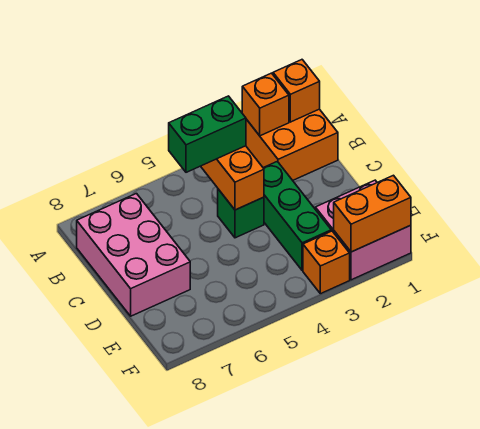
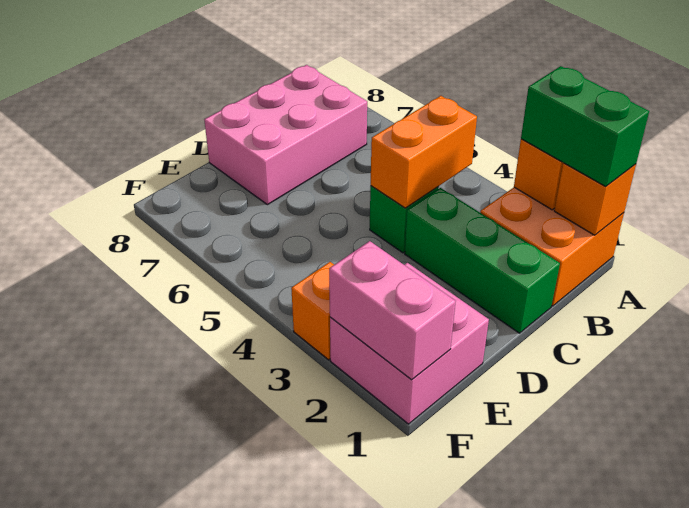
green 1x2 brick [169,96,246,172] -> green 1x2 brick moved to [521,66,649,186]
green 1x3 brick [264,161,331,270] -> green 1x3 brick turned to [405,188,560,333]
orange 1x2 brick [334,175,411,252] -> pink 1x2 brick [329,241,456,380]

